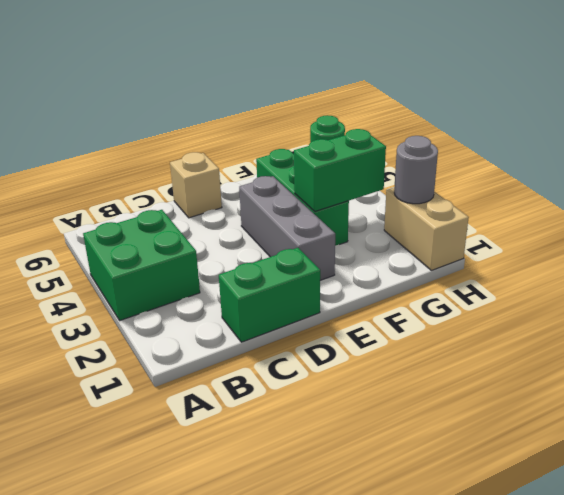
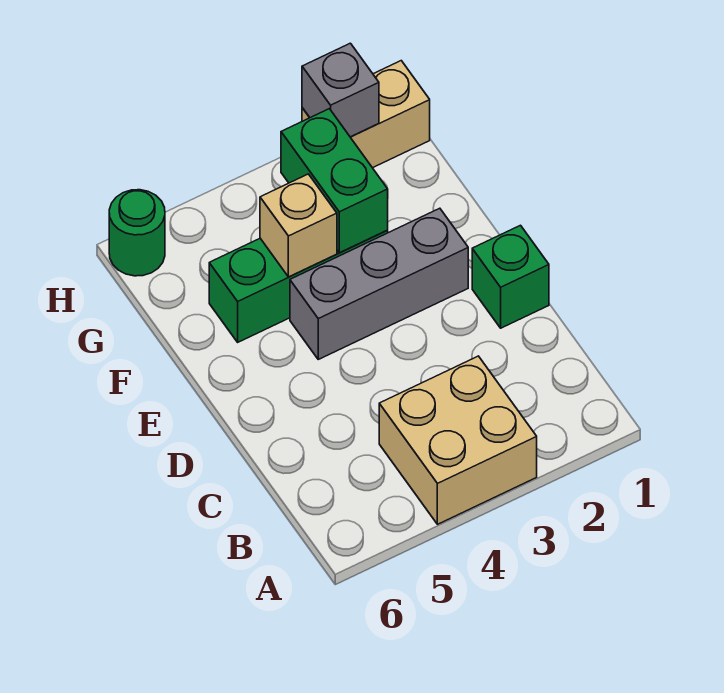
green 2x2 brick [83,210,200,320] -> tan 2x2 brick [379,356,537,524]
green 1x2 brick [219,248,320,342] -> green 1x1 brick [472,225,549,328]
tan 1x1 brick [170,152,222,218] -> tan 1x1 brick moved to [260,174,337,277]
grey 1x1 round brick [394,136,438,204] -> grey 1x1 brick [302,43,379,137]

